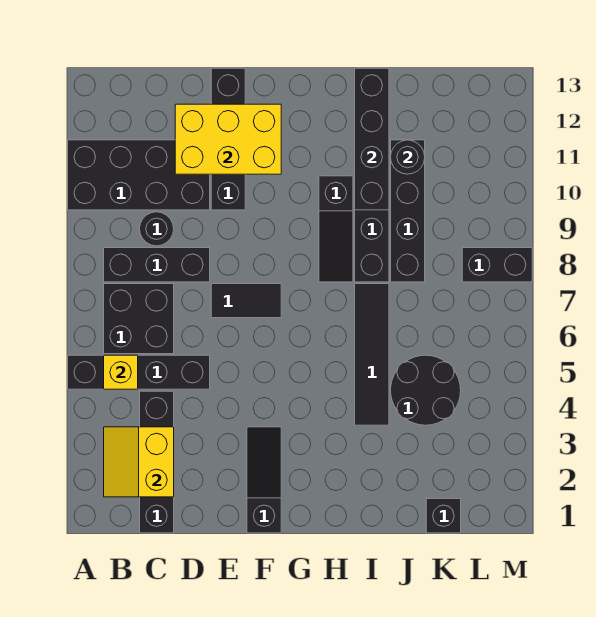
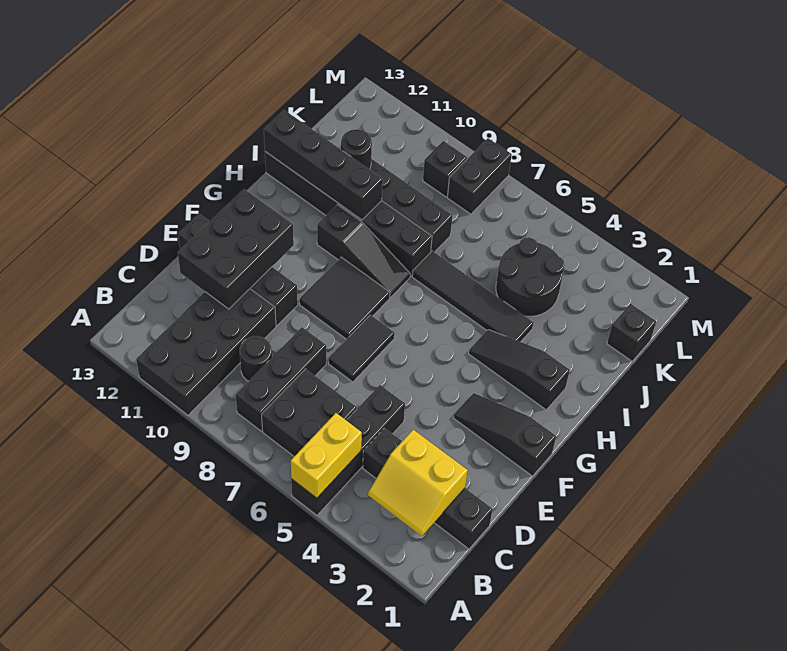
yellow 1x1 brick [104,355,138,389] -> yellow 1x2 brick [291,413,362,498]
yellow 2x3 brick [175,104,281,174] -> black 2x3 brick [178,189,294,309]
none -> black 2x2 tile [300,257,390,339]
none -> black 1x3 slope [469,330,570,410]
none -> black 1x1 brick [423,141,467,197]

